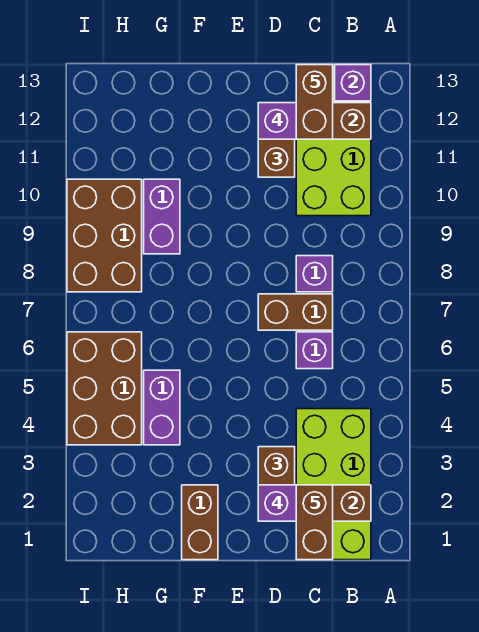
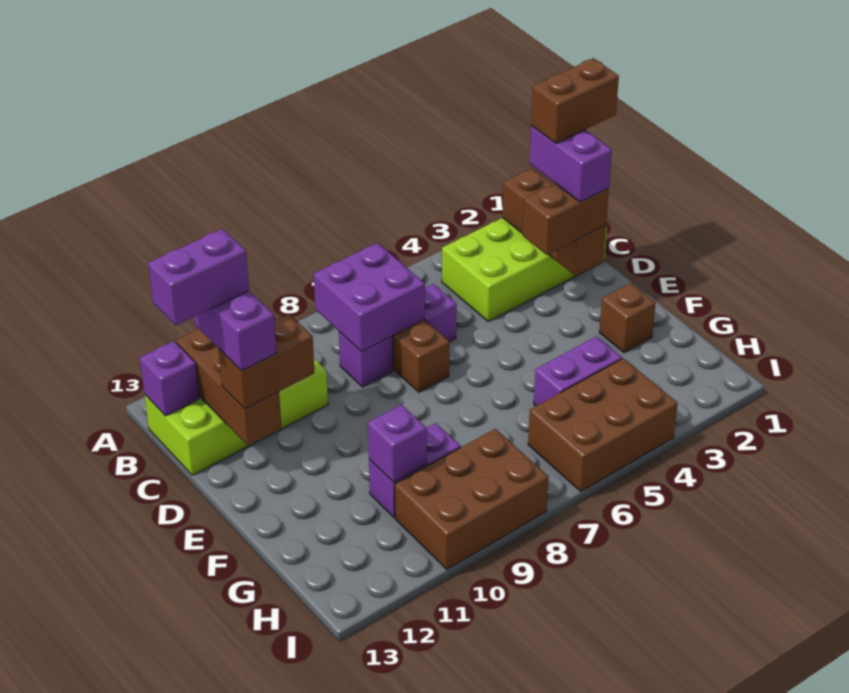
none -> purple 2x2 brick [314,243,425,352]
brown 1x2 brick [296,65,333,139] -> purple 1x2 brick [148,229,249,325]
brown 1x2 brick [182,485,218,560] -> brown 1x1 brick [599,283,656,353]
none -> purple 1x1 brick [368,405,427,482]

